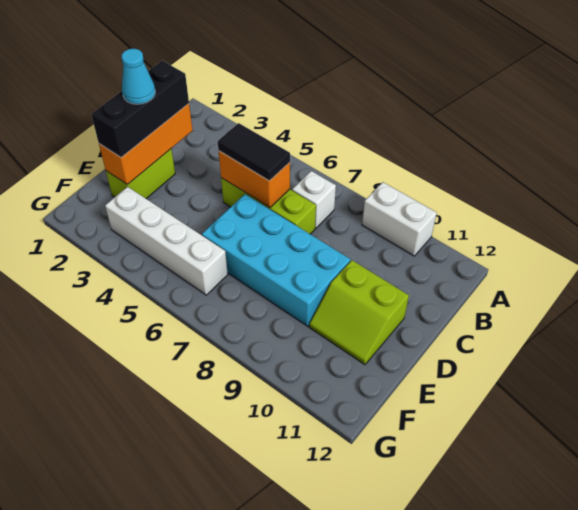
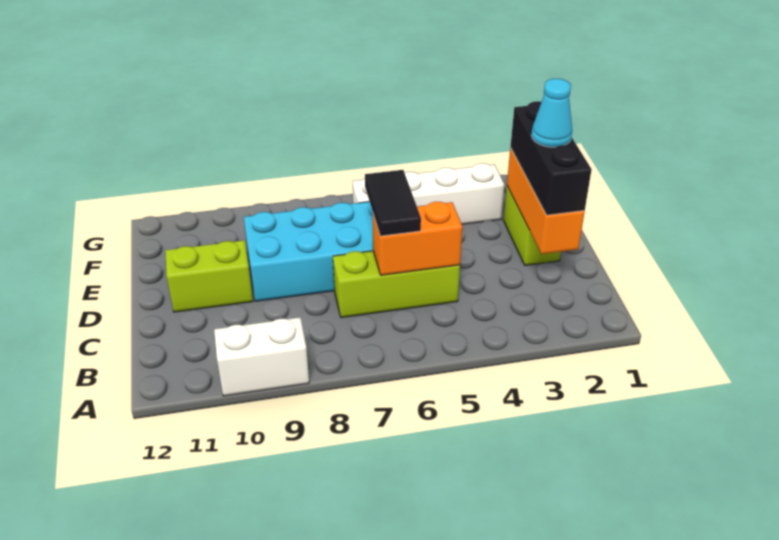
white 1x1 brick [292,171,336,228] -> none
black 1x2 tile [218,123,290,181] -> black 1x2 tile turned to [365,170,421,236]

